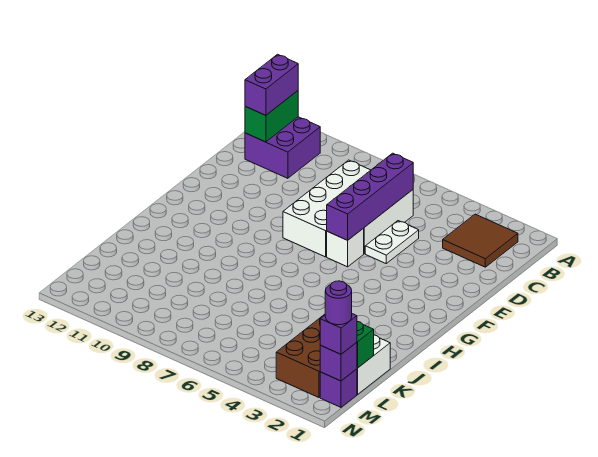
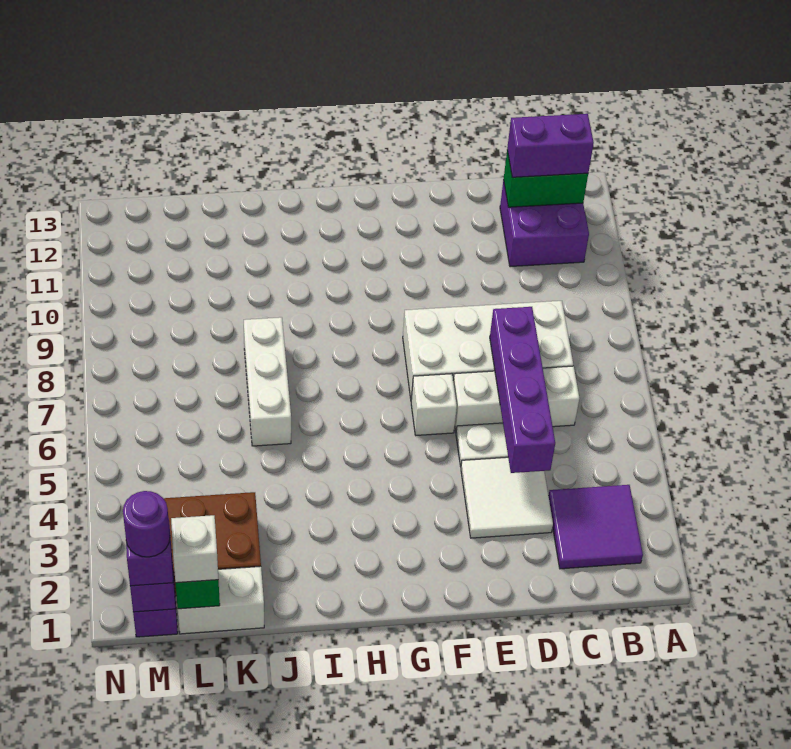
brown 2x2 tile [443,214,518,267] -> purple 2x2 tile [548,485,643,569]
purple 1x4 brick [327,153,413,240] -> purple 1x4 brick turned to [490,307,555,473]
none -> white 2x2 tile [461,457,553,538]
none -> white 1x3 brick [244,317,291,446]
none -> white 1x1 brick [171,515,218,583]

